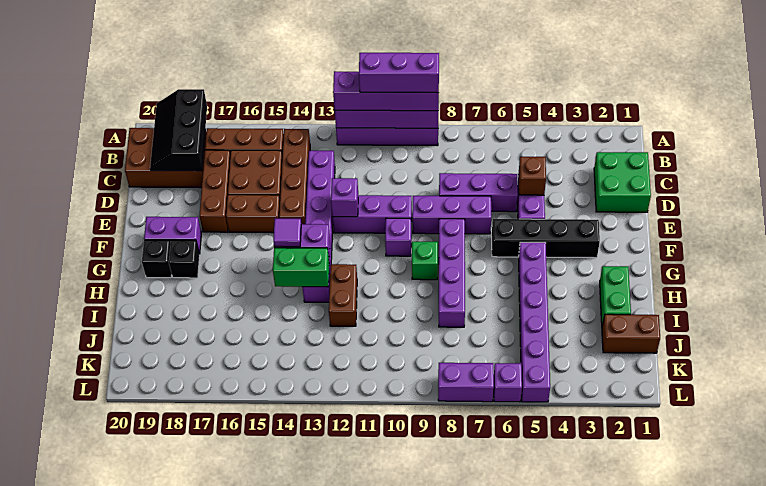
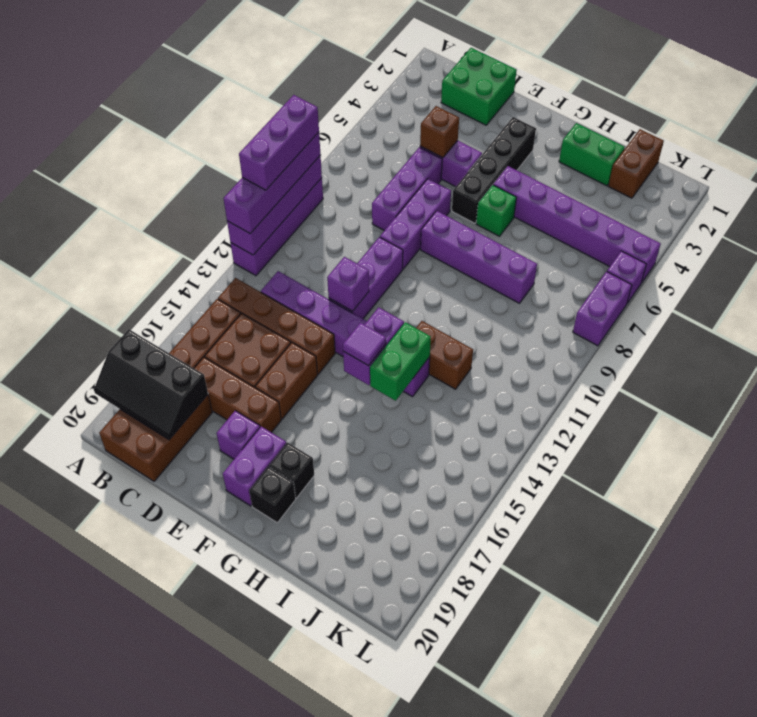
purple 1x1 brick [385,218,411,256] -> purple 1x1 brick moved to [217,411,260,459]
green 1x1 brick [412,242,438,280] -> green 1x1 brick moved to [476,185,516,236]

